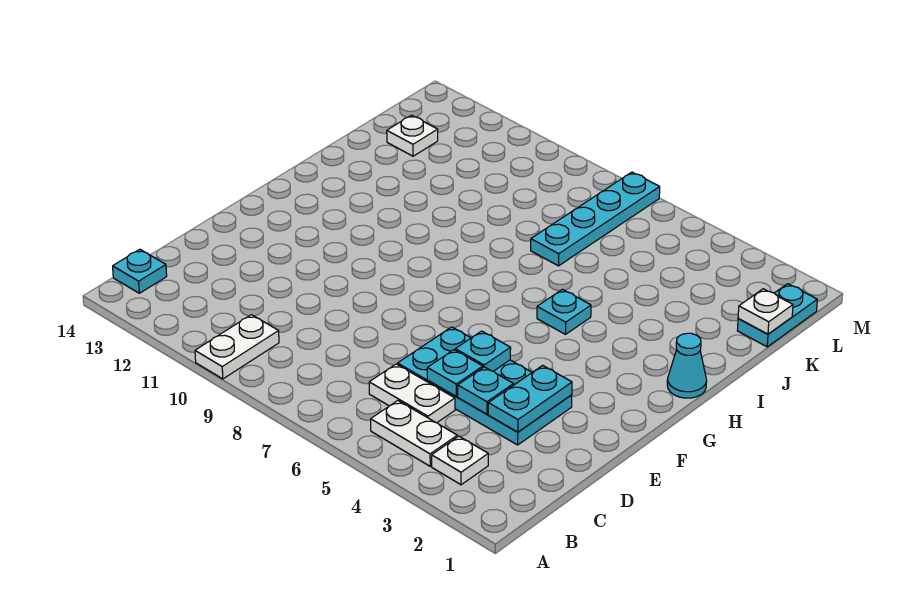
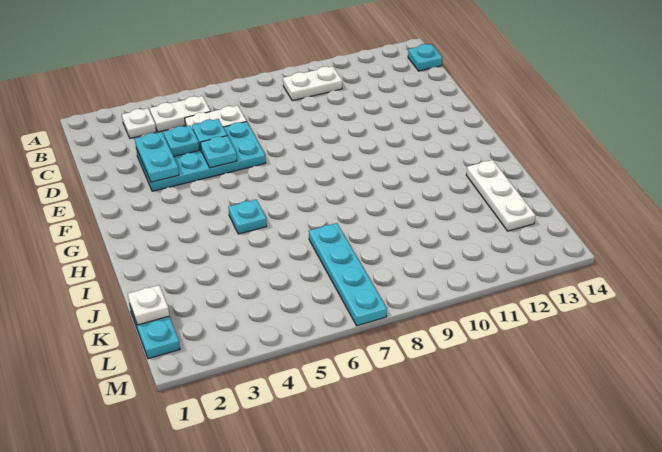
white 1x2 plate [195,315,279,379] -> white 1x2 plate turned to [283,66,343,101]
cyan 1x1 cone [667,333,707,398] -> none
white 1x1 plate [387,115,438,156] -> white 1x3 plate [466,160,535,231]

